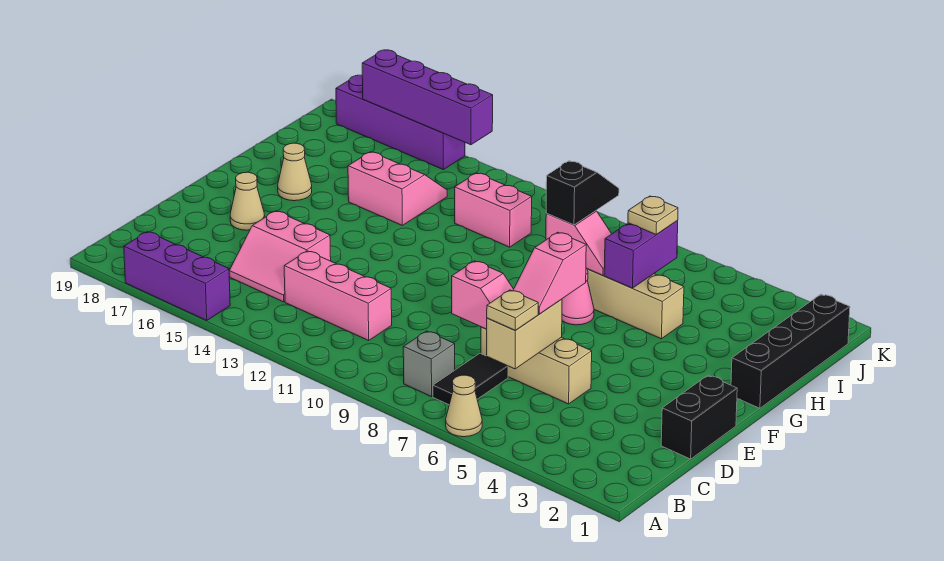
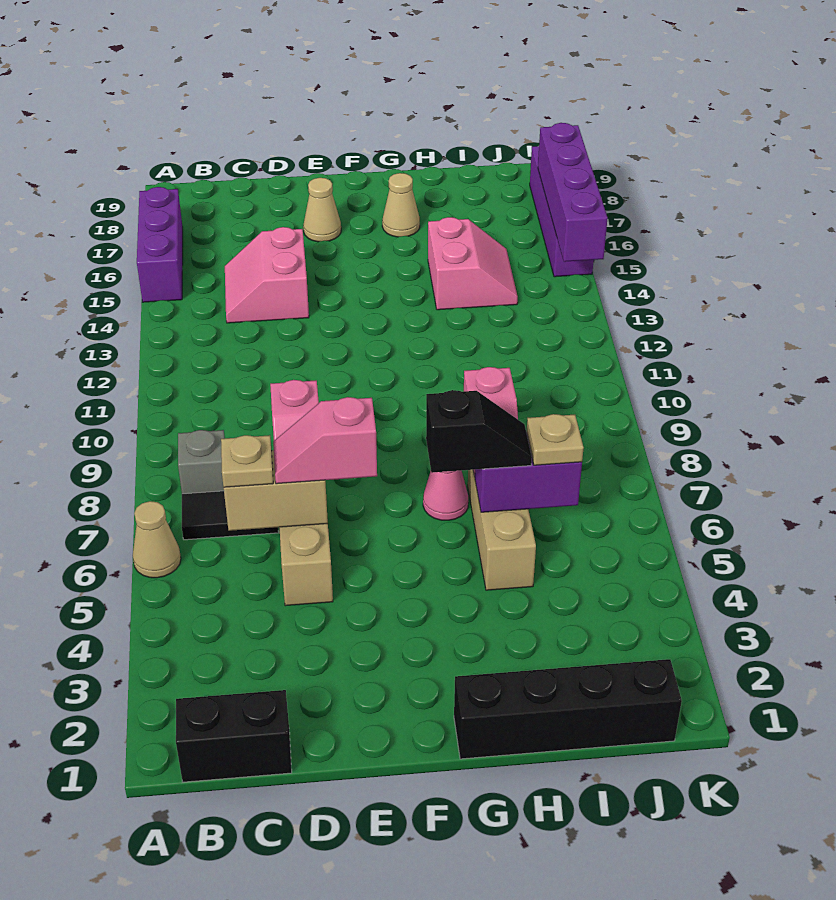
pink 1x3 brick [284,251,392,340] -> none
black 1x2 brick [661,375,737,459] -> black 1x2 brick moved to [176,690,292,782]
black 1x2 slope [546,161,619,225] -> black 1x2 slope moved to [426,390,532,473]
pink 1x2 brick [455,173,532,247] -> none

